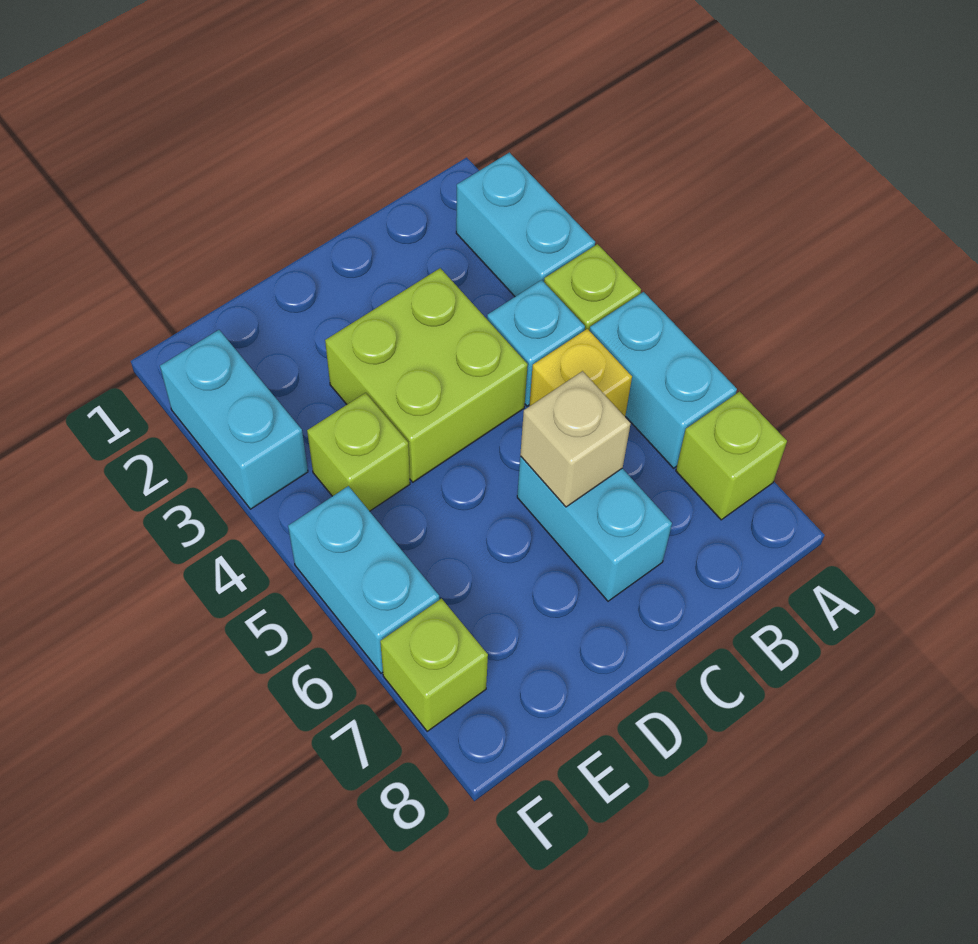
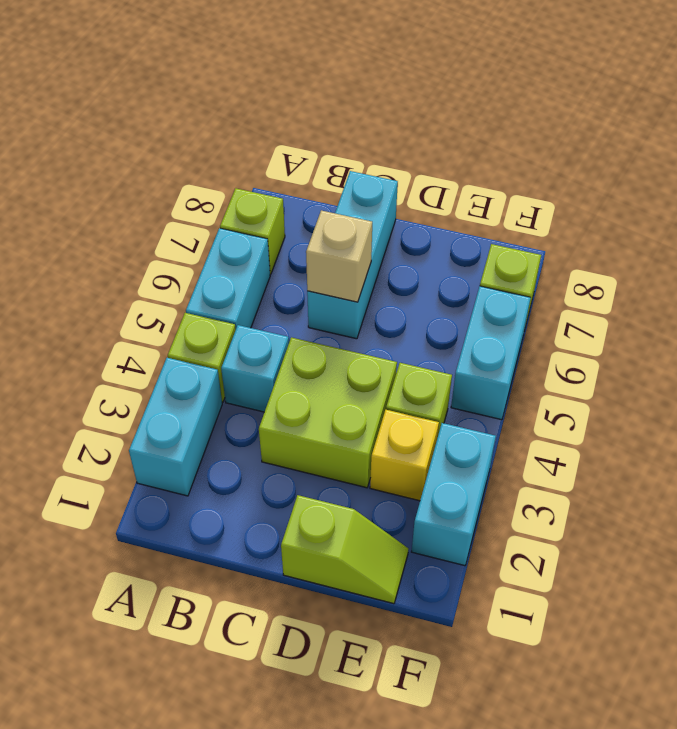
yellow 1x1 brick [529,329,632,416] -> yellow 1x1 brick moved to [370,410,439,501]
cyan 1x2 brick [517,456,672,601] -> cyan 1x3 brick [307,171,398,339]
none -> lime 1x2 slope [281,495,408,604]

